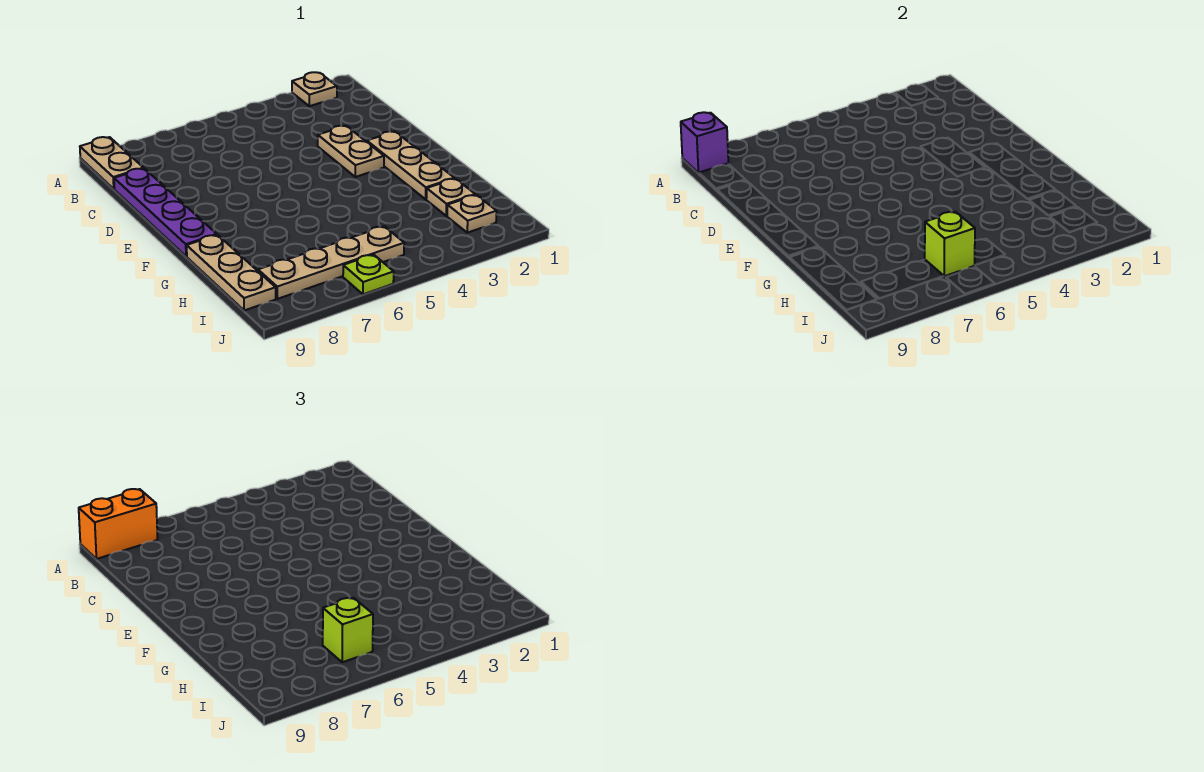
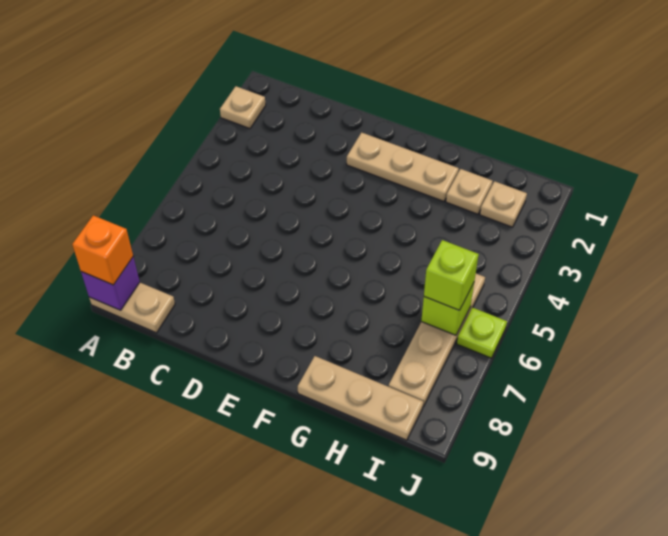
orange 1x2 brick [79,489,158,559] -> orange 1x1 brick [72,215,133,285]
purple 1x4 plate [114,169,217,256] -> none
tan 1x2 plate [318,126,384,177] -> none

